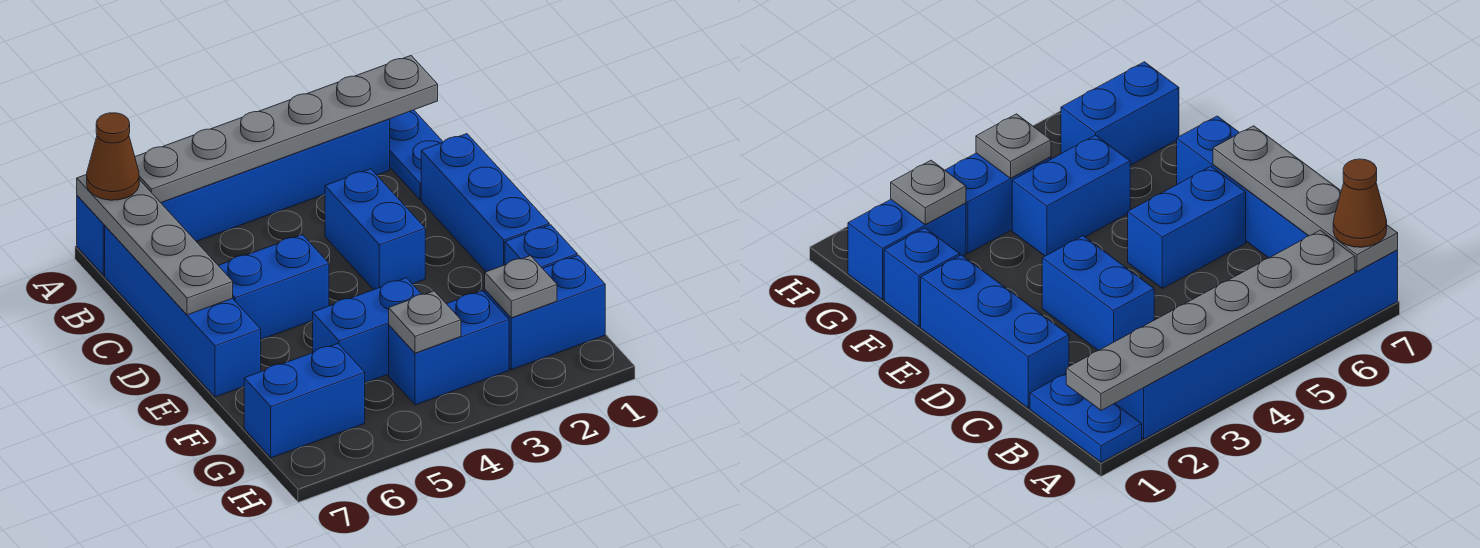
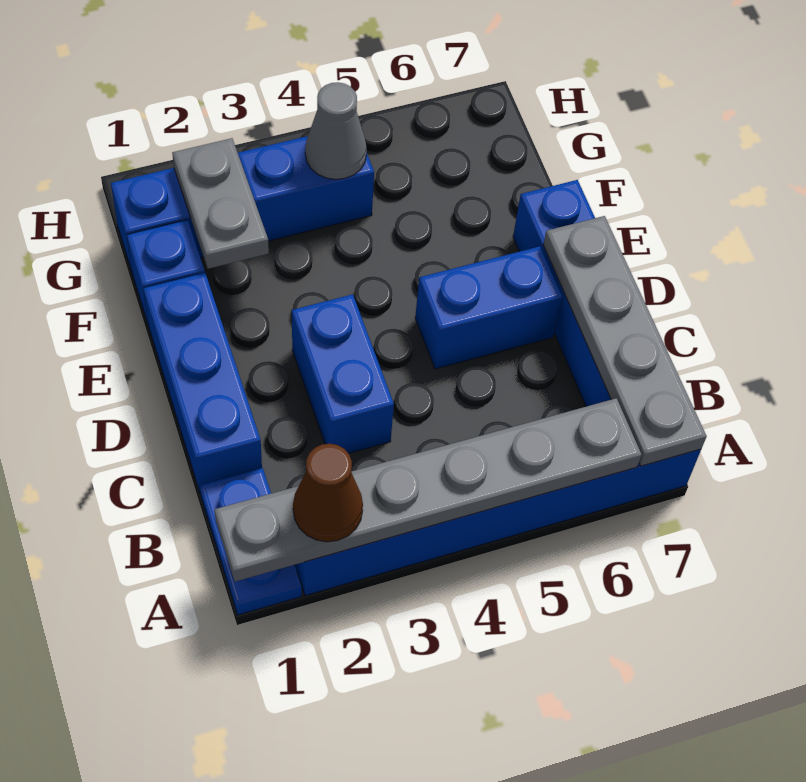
brown 1x1 cone [87,113,139,200] -> brown 1x1 cone moved to [293,444,363,542]
blue 1x2 brick [313,278,421,383] -> none
grey 1x1 plate [485,256,557,318] -> grey 1x2 plate [172,138,269,269]
grey 1x1 plate [389,291,461,353] -> grey 1x1 cone [305,82,367,179]
blue 1x2 brick [244,344,365,458] -> none

